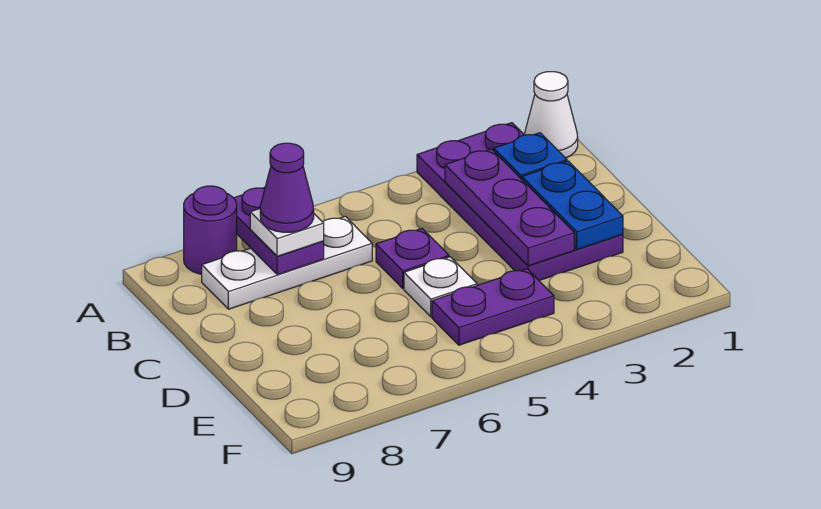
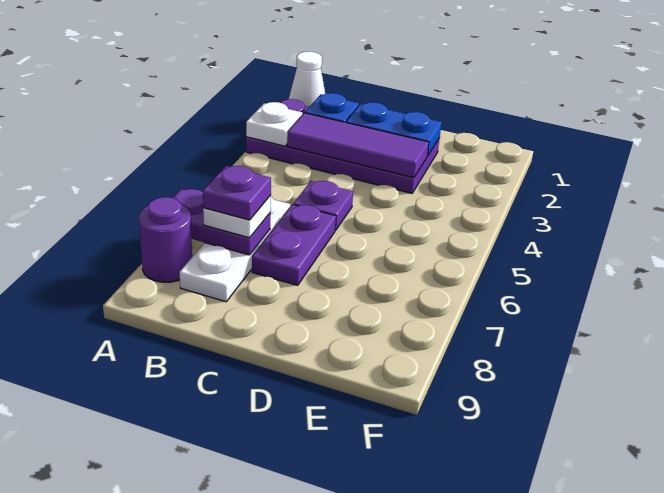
purple 1x3 plate [445,149,574,266] -> purple 1x3 tile [287,113,429,178]
purple 1x1 cone [260,143,314,232] -> purple 1x1 plate [203,166,271,220]
white 1x1 plate [404,257,477,317] -> white 1x1 plate moved to [246,102,302,146]
purple 1x2 plate [432,269,554,345] -> purple 1x2 plate moved to [252,204,336,285]

